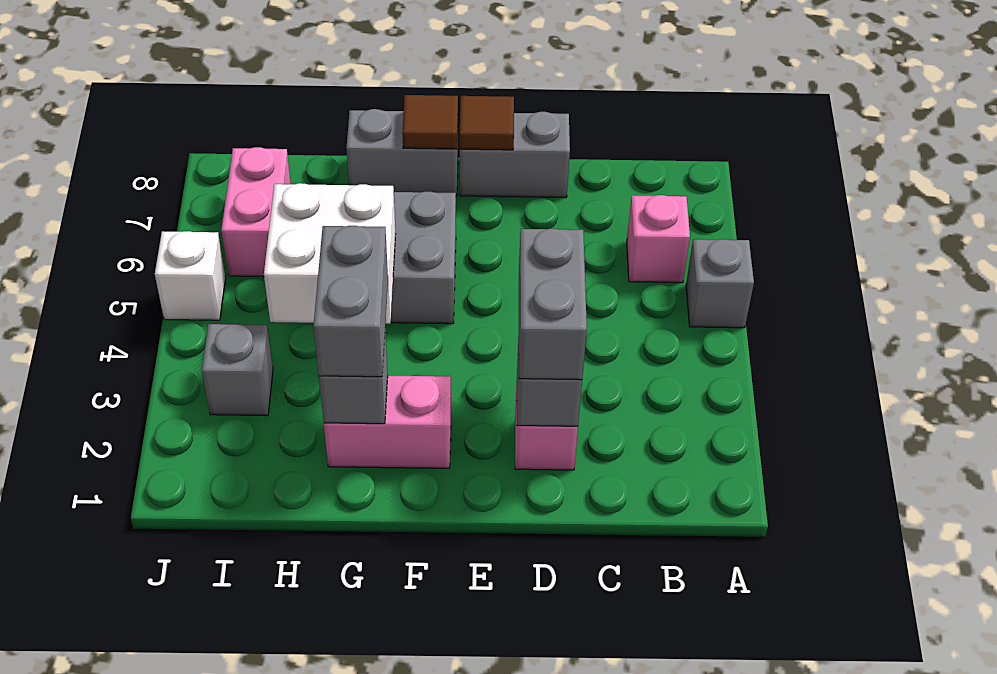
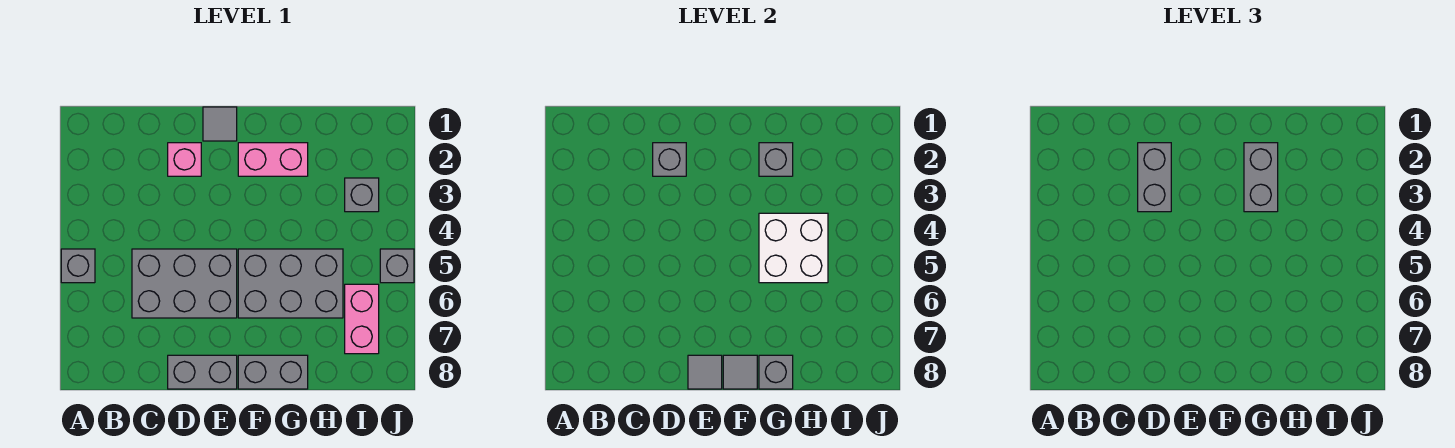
pink 1x1 brick [627,195,690,283] -> none
none -> grey 2x3 brick [132,249,237,318]
none -> grey 1x1 tile [203,107,237,141]
brown 1x1 tile [460,96,514,150] -> grey 1x1 tile [688,355,722,389]
brown 1x1 tile [402,95,458,149] -> grey 1x1 tile [723,355,757,389]
none -> grey 1x1 brick [759,355,793,389]
white 1x1 brick [155,231,226,320] -> grey 1x1 brick [380,249,414,283]

